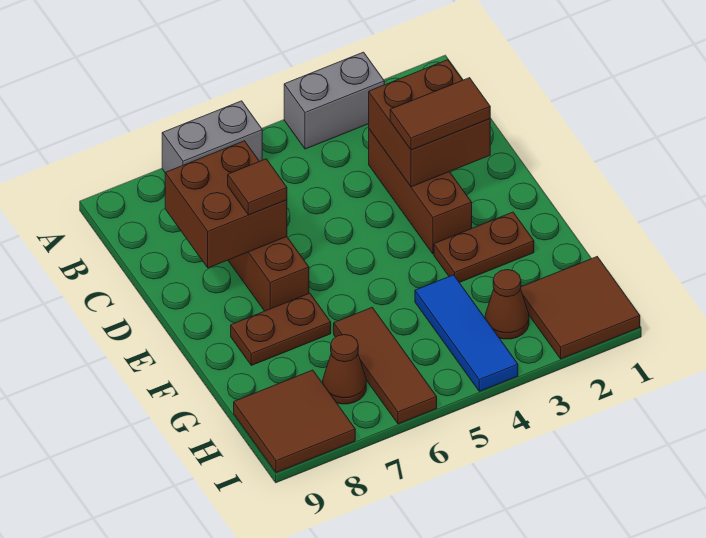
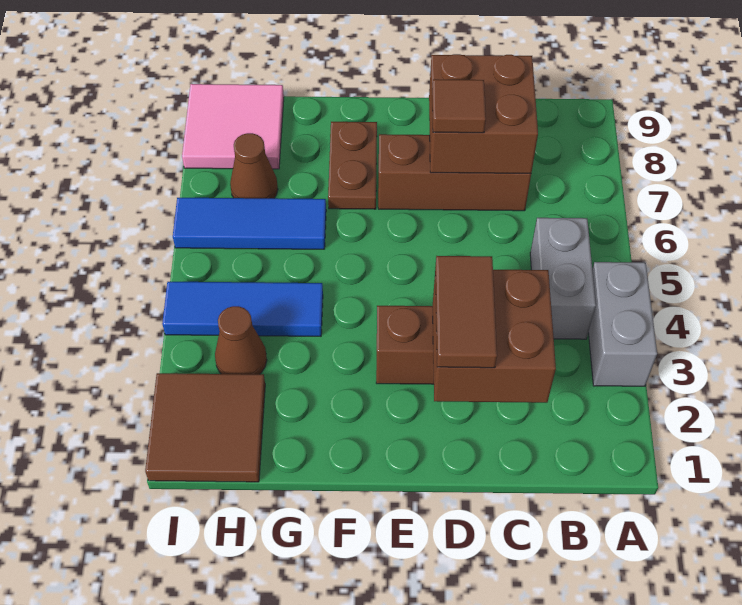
grey 1x2 brick [162,101,262,173] -> grey 1x2 brick moved to [530,218,596,339]
brown 1x2 plate [434,212,534,283] -> none
brown 1x3 tile [334,307,437,424] -> blue 1x3 tile [173,198,326,249]
brown 2x2 tile [234,370,355,473] -> pink 2x2 tile [182,84,284,169]

